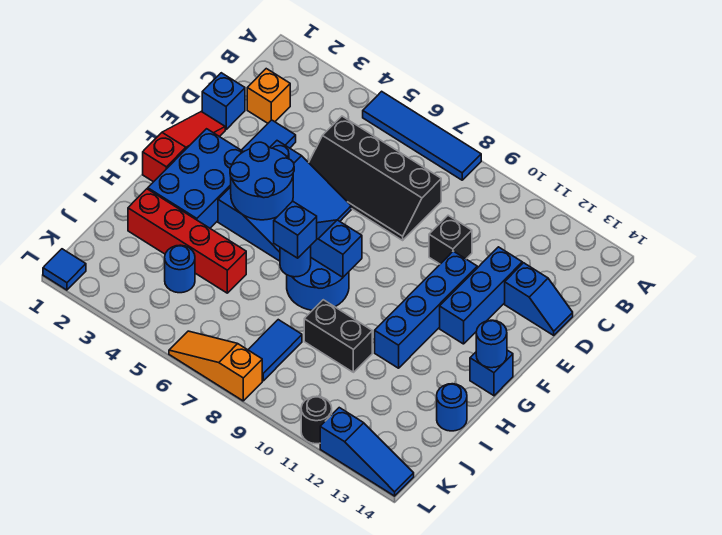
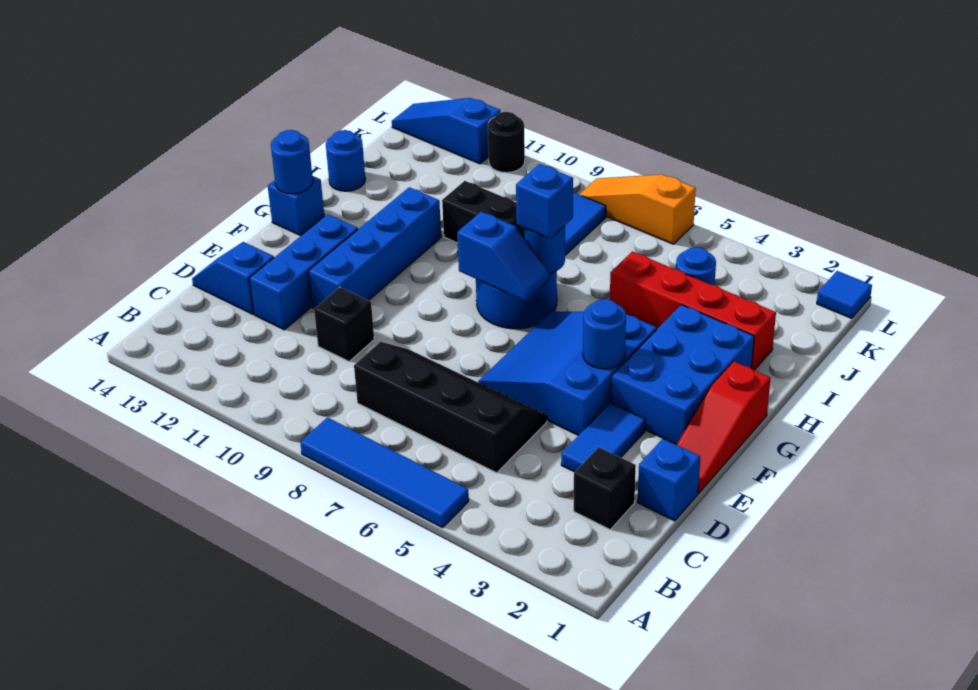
orange 1x1 brick [247,69,290,123] -> black 1x1 brick [574,447,636,529]
blue 2x2 round brick [230,142,294,220] -> blue 1x1 round brick [583,299,626,369]
orange 1x3 slope [169,331,262,401] -> orange 1x3 slope turned to [579,174,696,244]

